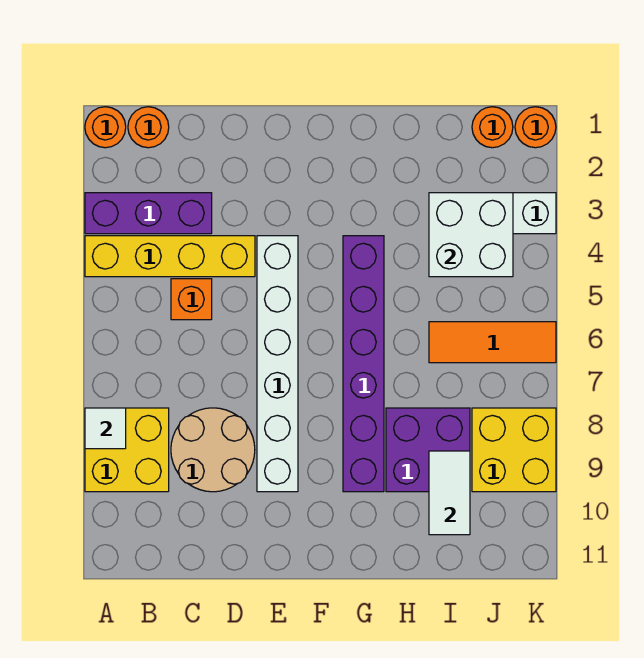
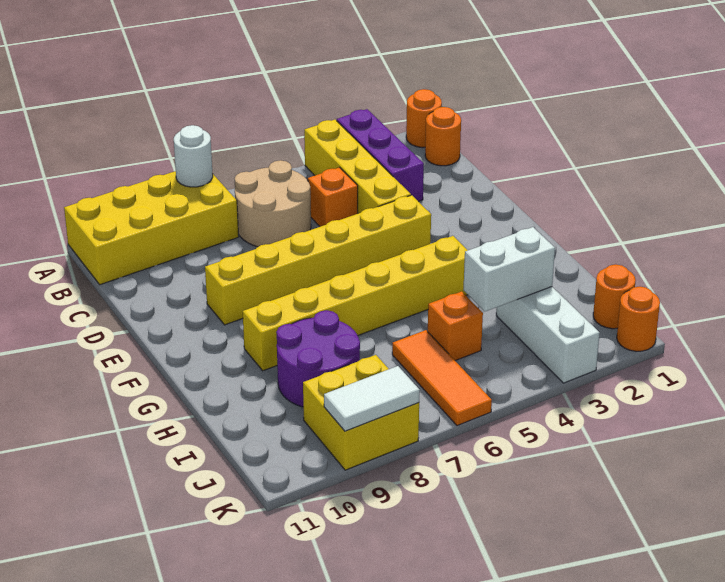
yellow 2x2 brick [85,408,169,492] -> yellow 2x4 brick [64,171,239,285]
white 1x1 tile [85,408,126,449] -> white 1x1 round brick [174,125,213,187]
tan 2x2 round brick [171,408,255,492] -> tan 2x2 round brick moved to [235,160,311,247]
white 1x6 brick [257,236,298,492] -> yellow 1x6 brick [205,195,431,325]
purple 1x6 brick [343,236,384,492] -> yellow 1x6 brick [243,236,468,371]
purple 2x2 brick [386,408,470,492] -> purple 2x2 round brick [276,310,360,407]
white 2x2 brick [429,193,513,277] -> white 1x2 brick [464,227,555,311]
none -> orange 1x1 brick [428,291,483,361]
white 1x2 tile [429,451,470,535] -> white 1x2 tile moved to [324,366,420,431]

